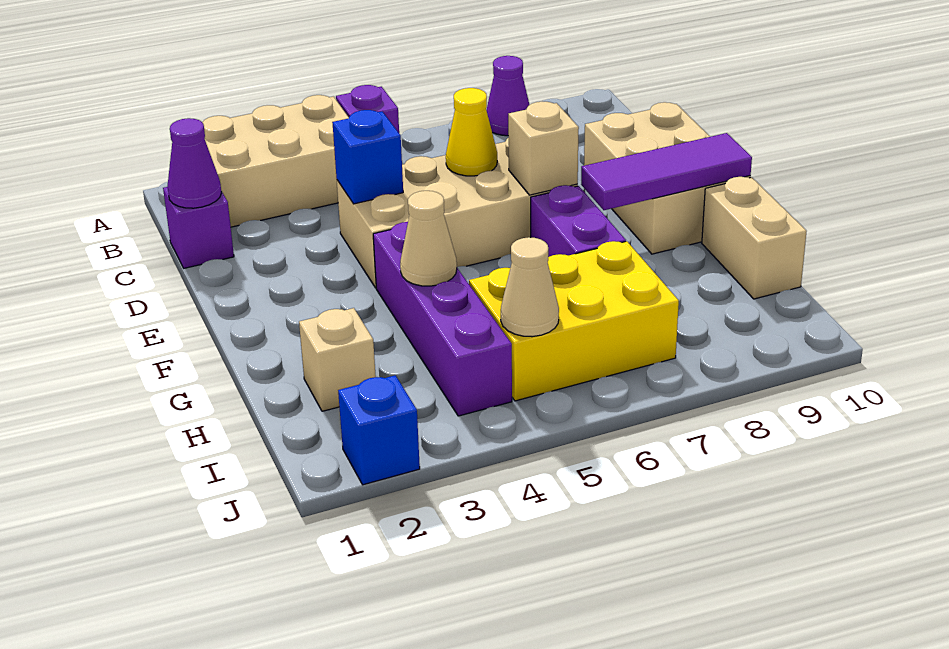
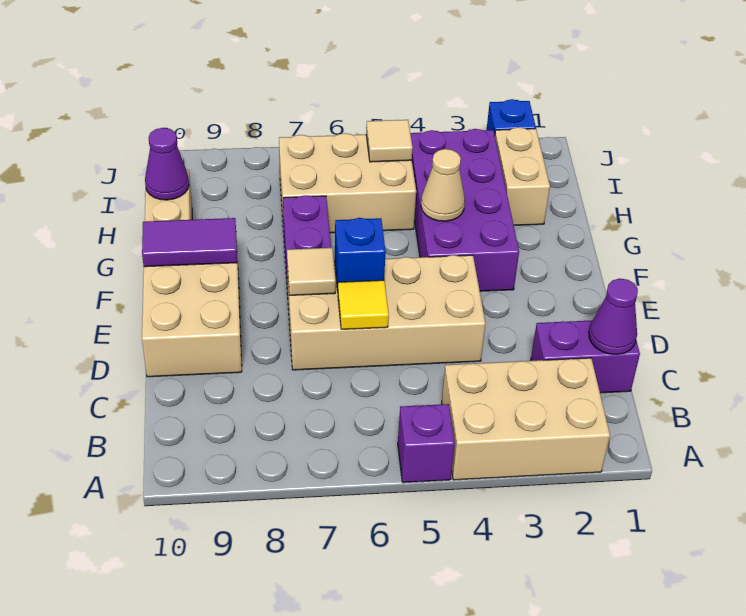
purple 1x1 cone [486,56,529,136] -> purple 1x1 cone moved to [145,128,189,200]
purple 1x1 brick [163,187,234,268] -> purple 1x2 brick [531,320,640,393]
blue 1x1 brick [332,110,403,204] -> blue 1x1 brick moved to [335,218,386,290]
yellow 1x1 cone [446,88,497,176] -> yellow 1x1 tile [338,280,389,329]
tan 1x1 brick [508,102,579,195] -> tan 1x1 tile [287,248,336,295]
purple 1x4 brick [373,222,512,416] -> purple 2x4 brick [410,129,519,291]
purple 1x3 tile [581,133,752,210] -> purple 1x2 tile [142,218,237,267]
tan 1x1 brick [299,308,376,411] -> tan 1x2 brick [495,127,550,225]
yellow 2x3 brick [469,241,679,401] -> tan 2x3 brick [279,133,416,233]
tan 1x1 cone [501,237,559,337] -> tan 1x1 tile [366,120,413,162]

